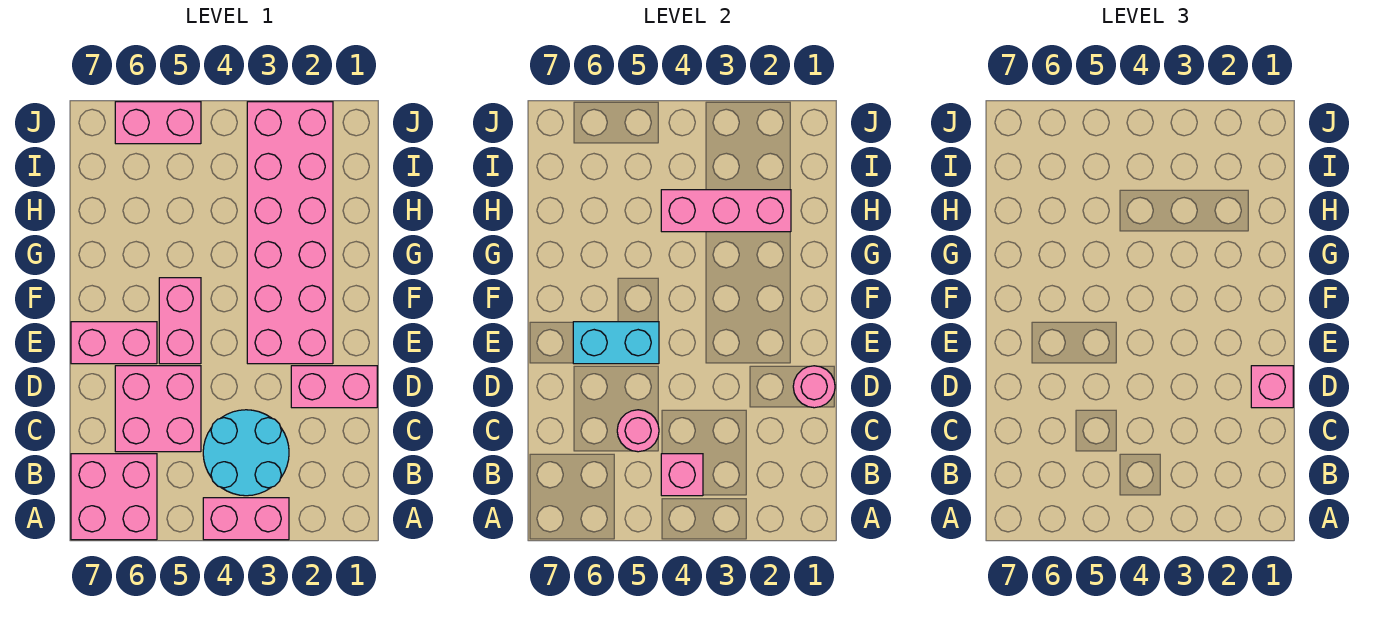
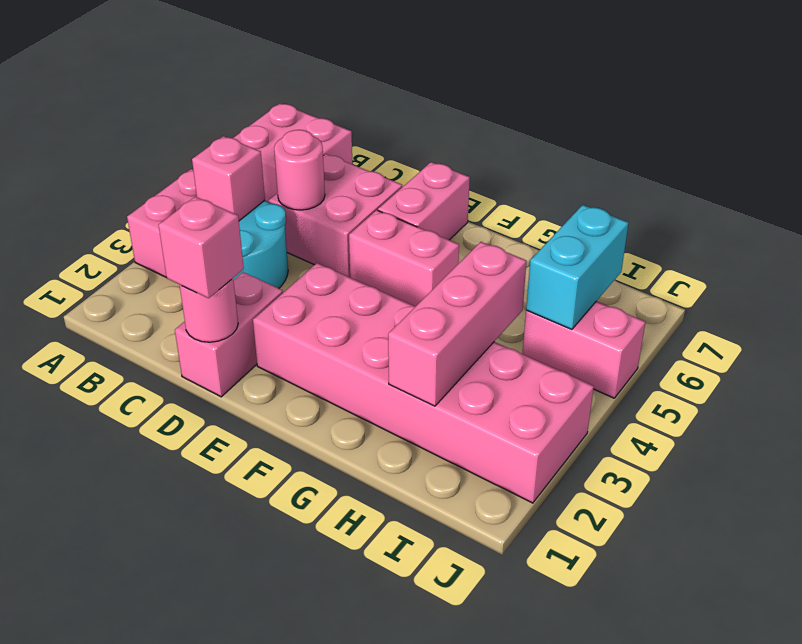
cyan 1x2 brick [573,322,659,364] -> cyan 1x2 brick moved to [526,205,628,329]
pink 1x2 brick [115,102,201,144] -> pink 1x2 brick turned to [522,301,645,398]

